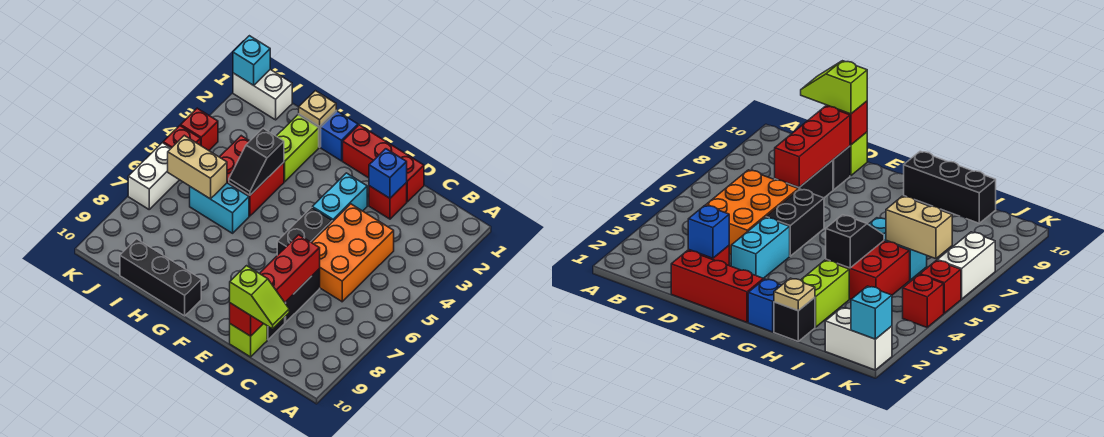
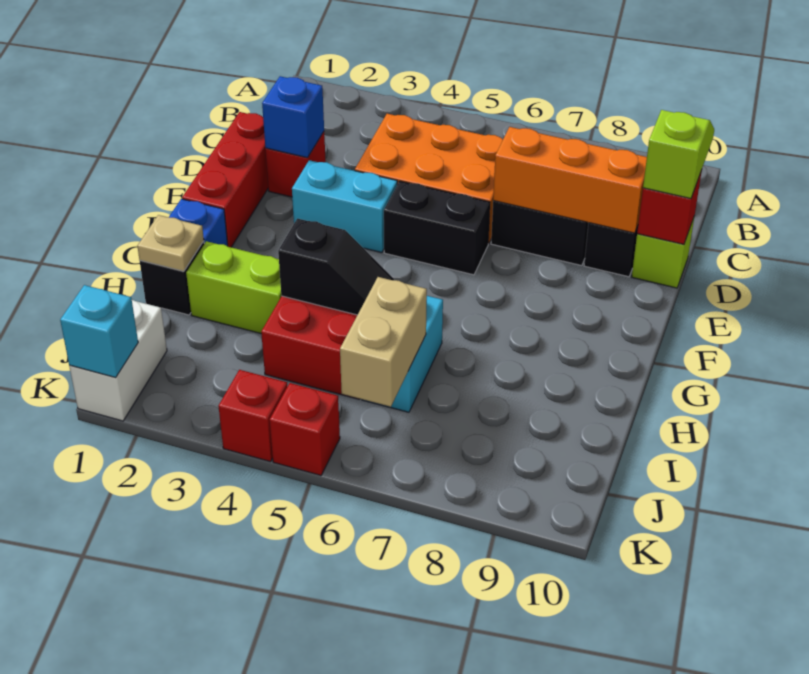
red 1x3 brick [260,235,320,302] -> orange 1x3 brick [493,127,647,233]
black 1x3 brick [120,239,201,316] -> none
white 1x2 brick [128,143,179,209] -> none

